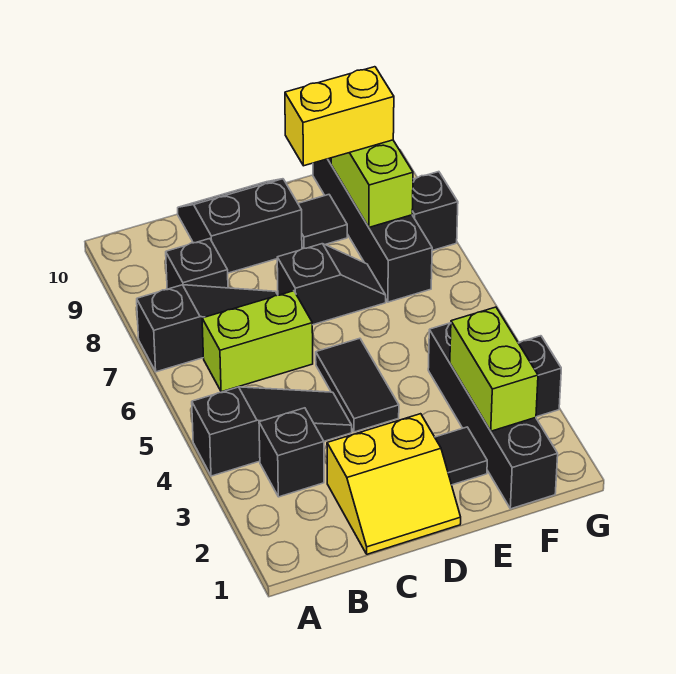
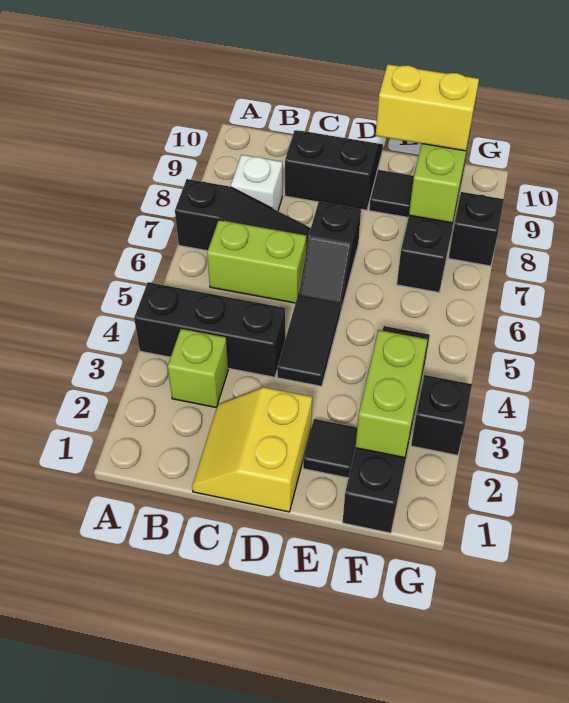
black 1x3 slope [192,387,352,476] -> black 1x3 brick [134,282,285,377]
black 1x1 brick [259,408,324,497] -> lime 1x1 brick [168,329,228,408]
black 1x1 brick [166,239,228,289] -> white 1x1 brick [231,155,282,211]
yellow 2x2 slope [327,414,461,554] -> yellow 2x2 slope turned to [192,387,312,512]
black 1x2 slope [277,244,386,325] -> black 1x2 slope turned to [299,202,361,310]

